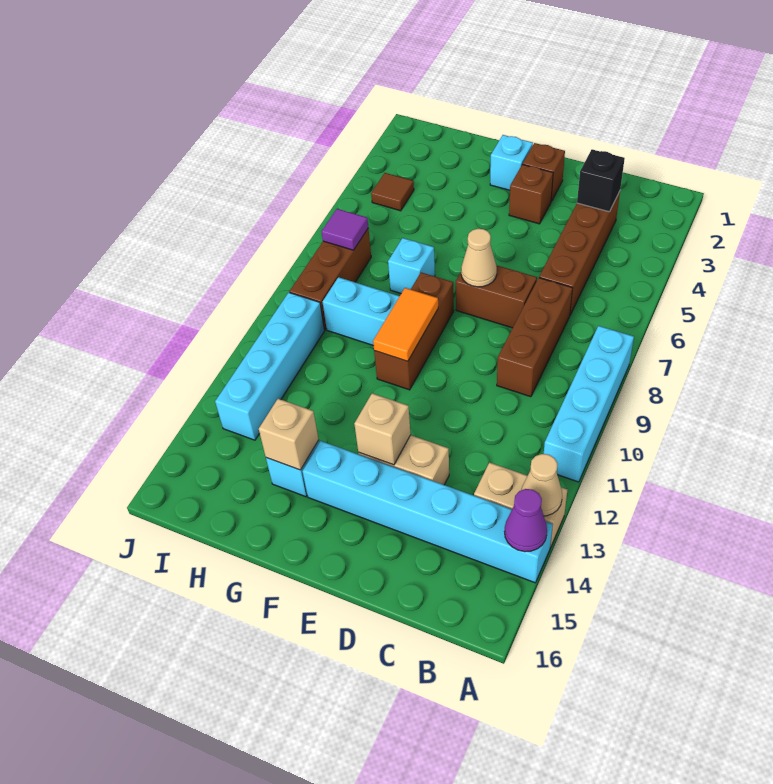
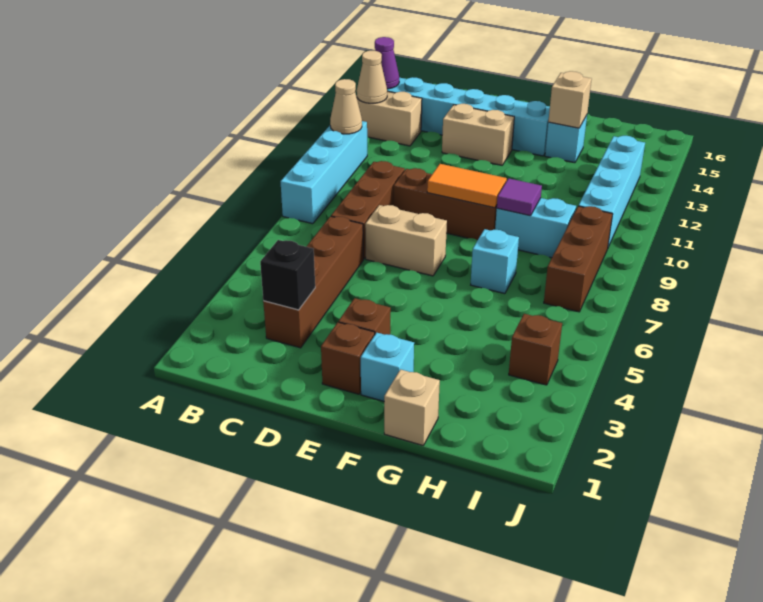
brown 1x2 brick [456,265,537,328] -> tan 1x2 brick [365,205,447,276]
tan 1x1 cone [461,229,497,287] -> tan 1x1 cone moved to [330,79,362,134]
tan 1x1 brick [354,393,411,465] -> tan 1x1 brick moved to [384,370,440,445]
brown 1x3 brick [374,272,454,390] -> brown 1x3 brick turned to [393,168,497,240]
orange 1x2 tile [373,288,438,361] -> orange 1x2 tile turned to [427,164,507,208]
brown 1x1 tile [371,173,414,211] -> brown 1x1 brick [509,314,562,385]
purple 1x1 tile [322,209,368,250] -> purple 1x1 tile moved to [497,178,542,216]

